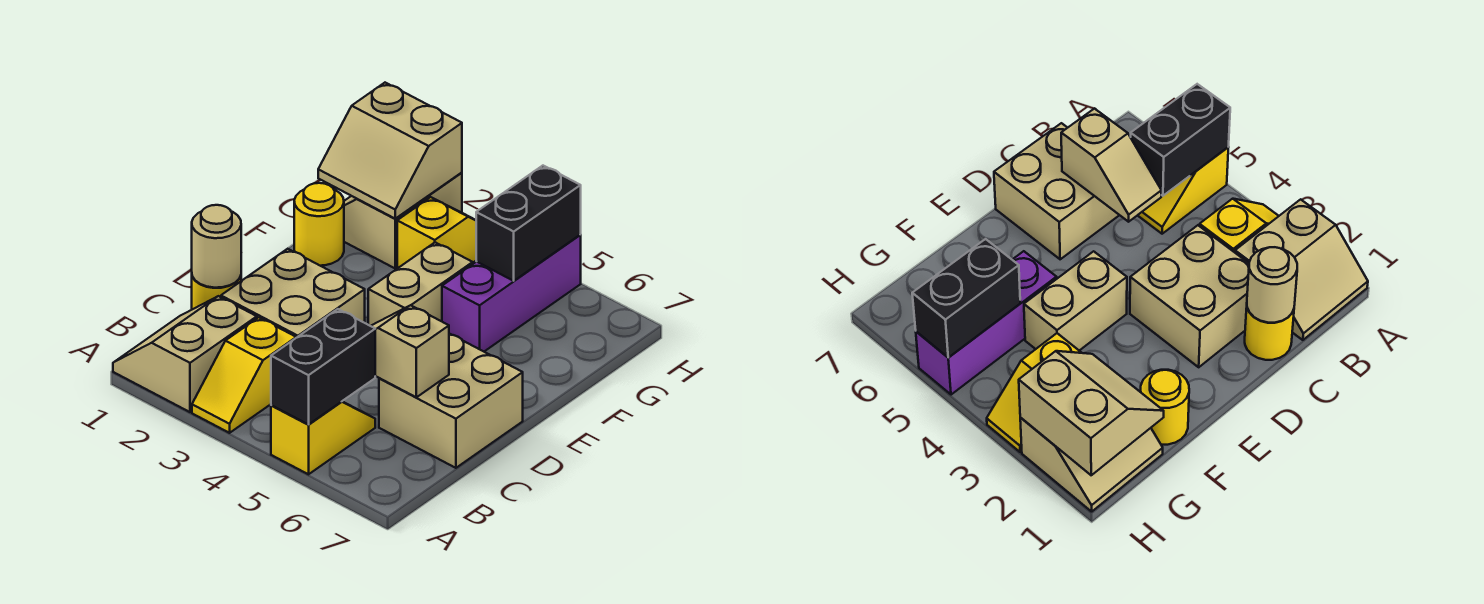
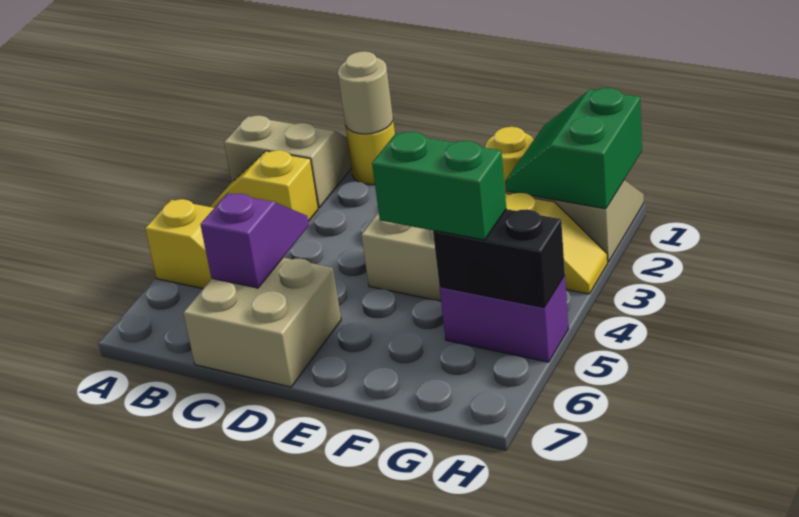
black 1x2 brick [271,309,375,424] -> none
tan 2x2 brick [221,249,365,338] -> none
tan 1x2 slope [371,305,449,397] -> purple 1x2 slope [200,193,309,288]
purple 1x3 brick [442,235,581,351] -> purple 1x2 brick [440,276,568,362]
none -> green 1x2 brick [372,132,506,240]
tan 2x2 slope [318,83,462,219] -> green 2x2 slope [505,88,642,209]

